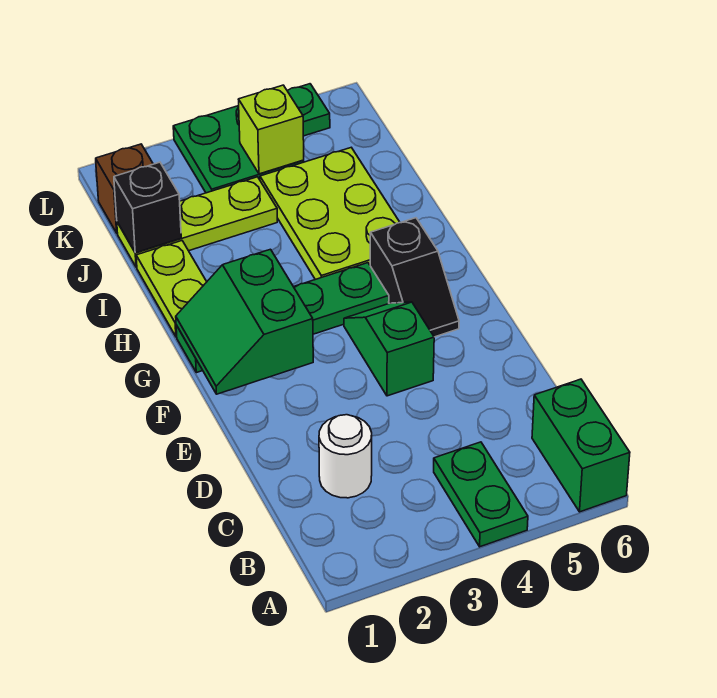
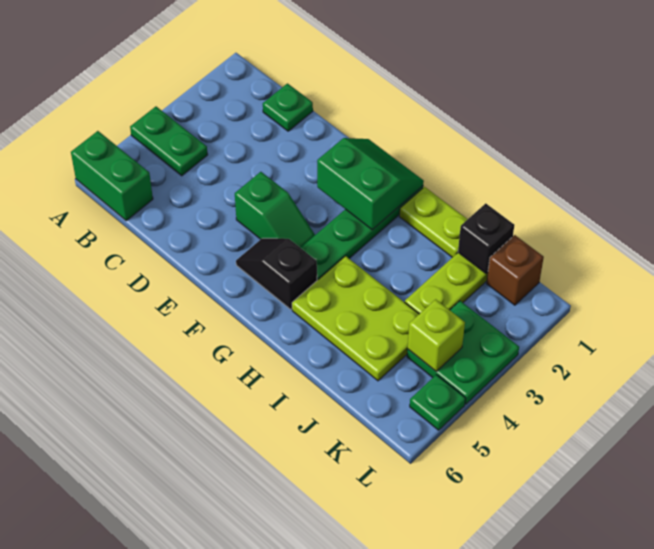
none -> green 1x1 plate [263,84,313,131]
white 1x1 round brick [319,415,372,498] -> none

